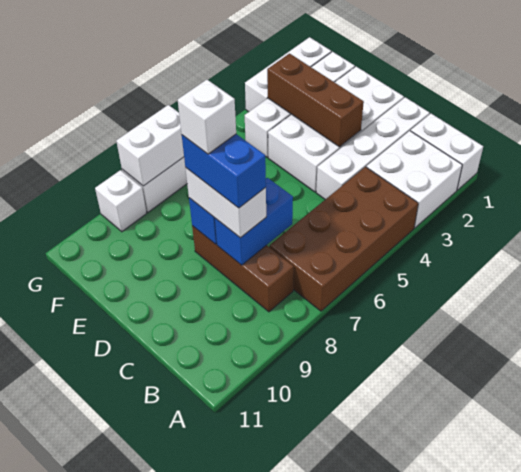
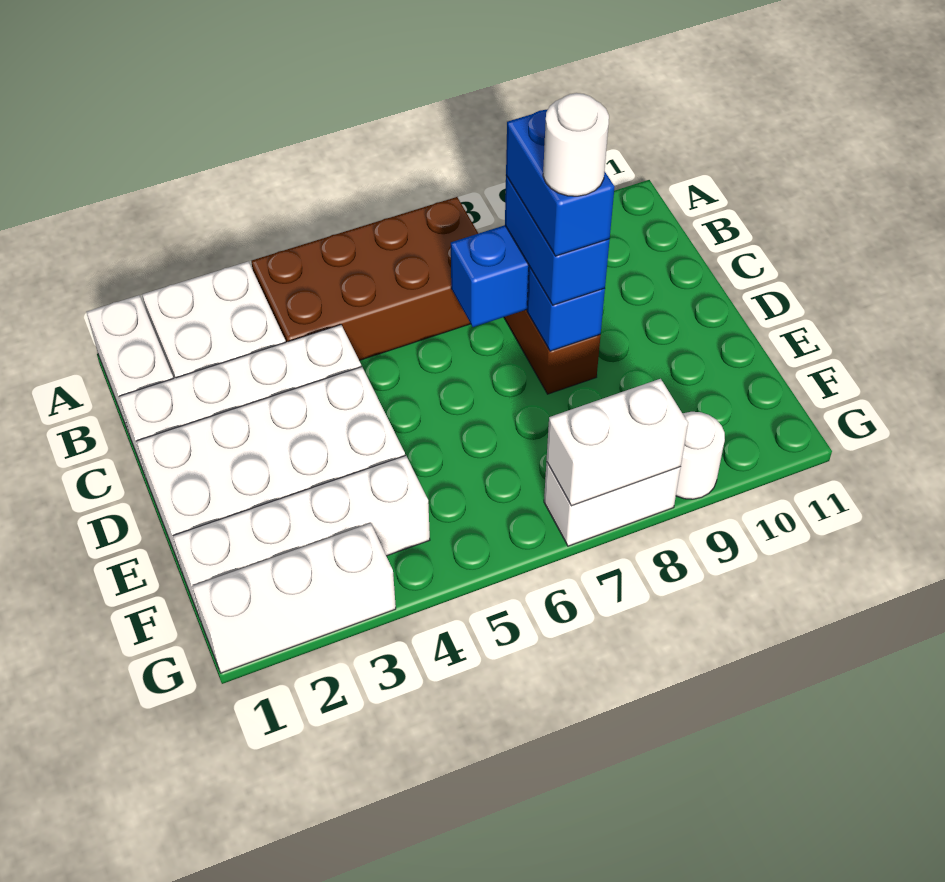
white 1x2 brick [186,168,266,238] -> blue 1x2 brick [505,176,610,305]
brown 1x3 brick [267,54,364,147] -> none
white 1x1 brick [178,80,236,154] -> white 1x1 round brick [543,93,609,196]
white 1x1 brick [95,170,147,232] -> white 1x1 round brick [676,412,725,499]

